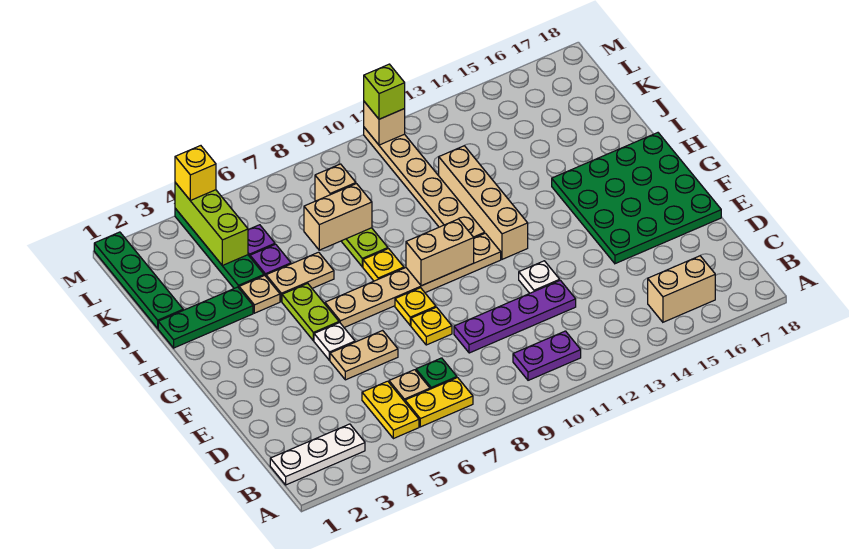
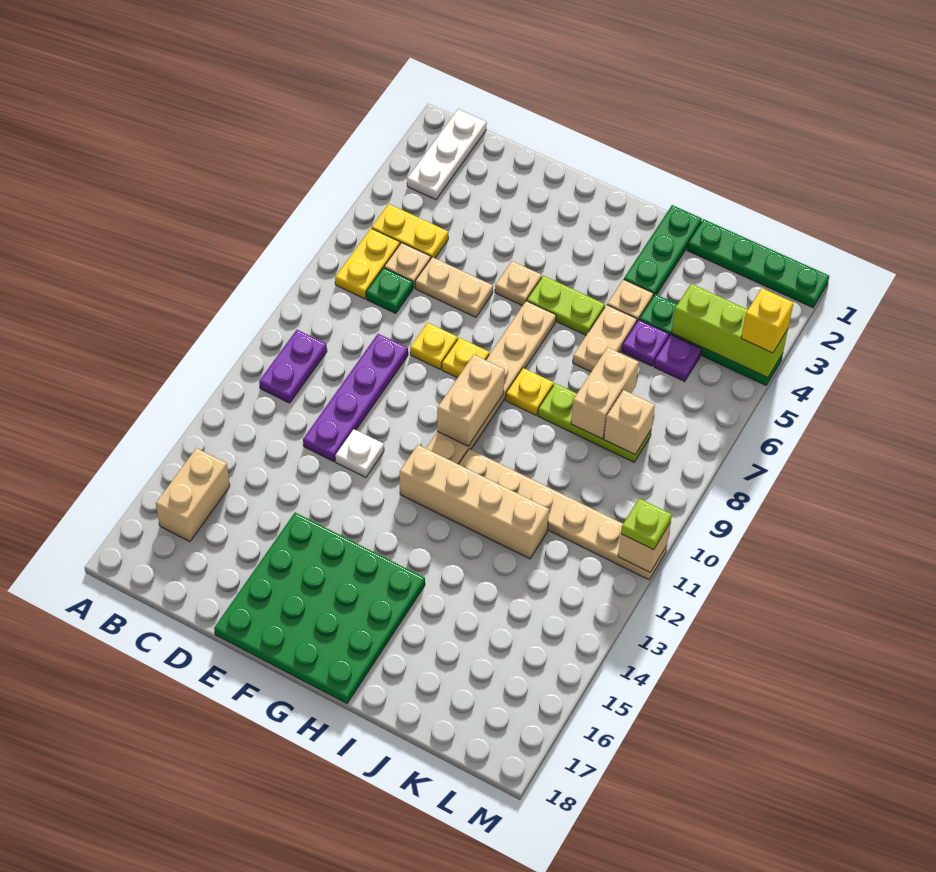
tan 1x2 plate [330,330,398,380] -> tan 1x2 plate turned to [415,257,493,317]
white 1x1 plate [314,323,355,360] -> tan 1x1 plate [495,261,542,306]
lime 1x1 brick [364,64,405,119] -> lime 1x1 plate [621,499,672,550]

